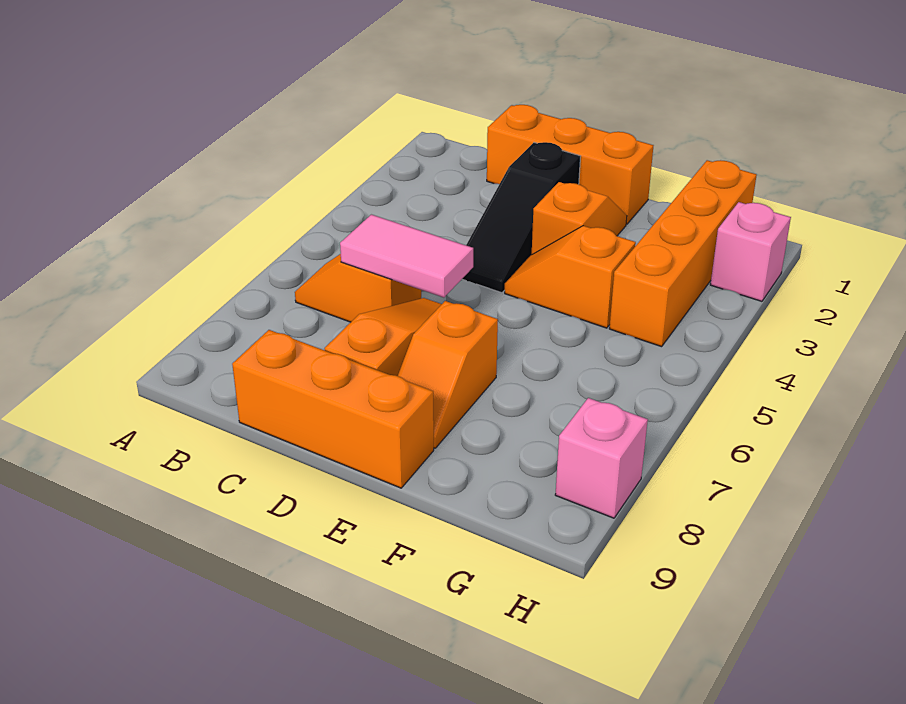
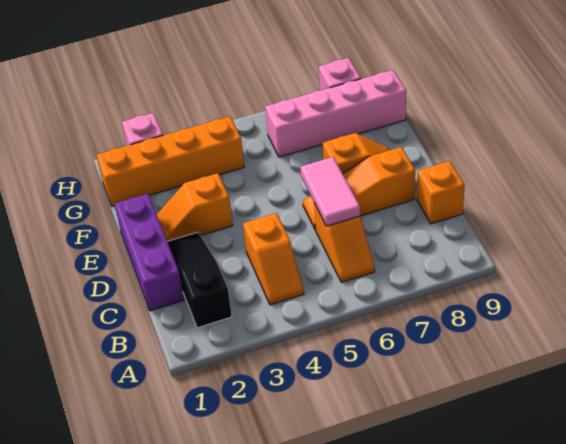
orange 1x3 brick [487,105,653,224] -> purple 1x3 brick [115,194,184,311]
orange 1x3 brick [232,330,434,488] -> orange 1x1 brick [417,161,465,224]
black 1x3 slope [462,142,581,293] -> black 1x3 slope turned to [167,232,232,328]
orange 1x2 slope [505,226,636,328] -> orange 1x2 slope moved to [243,213,304,305]
none -> pink 1x4 brick [265,70,406,157]

